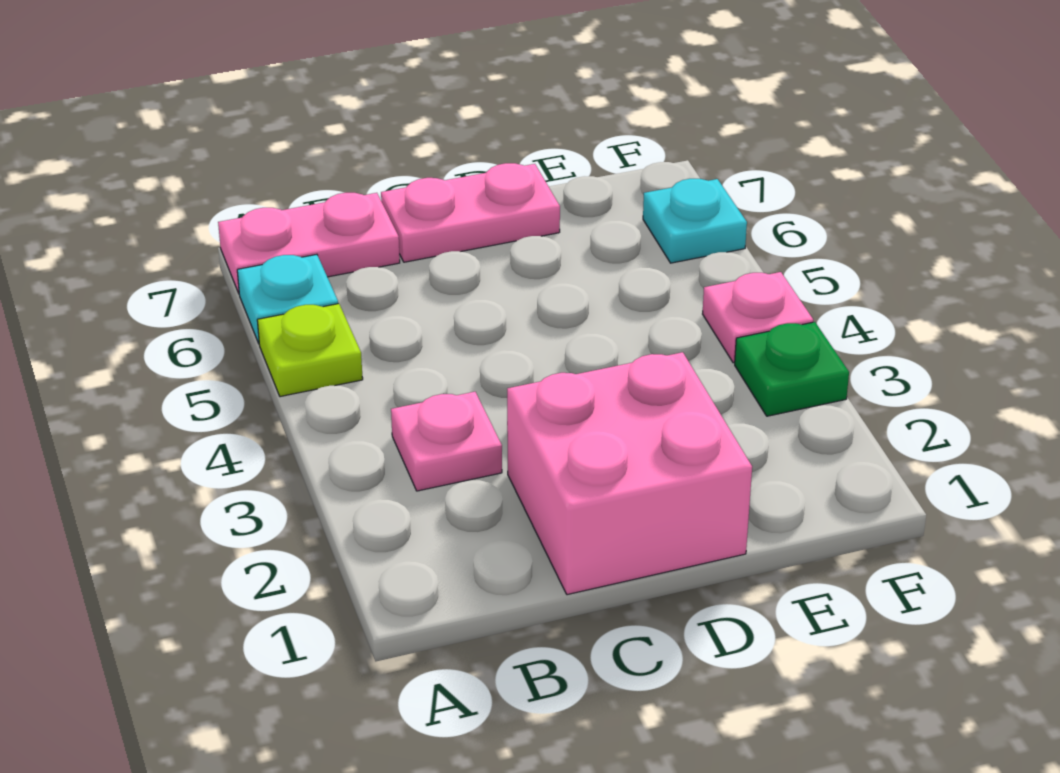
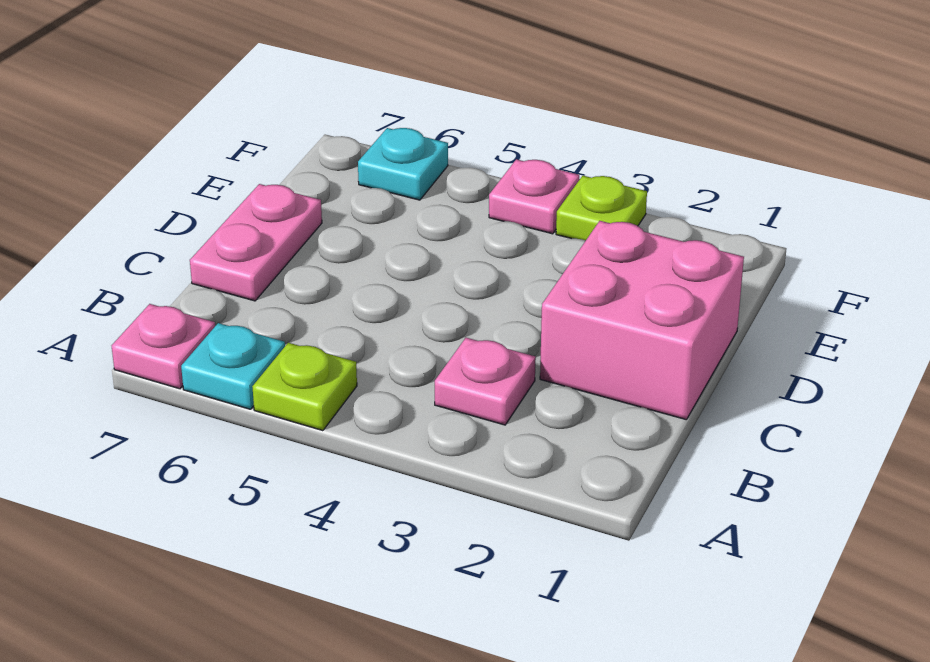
pink 1x2 plate [218,193,400,293] -> pink 1x1 plate [112,304,215,389]
green 1x1 plate [735,322,849,416] -> lime 1x1 plate [556,176,647,241]

